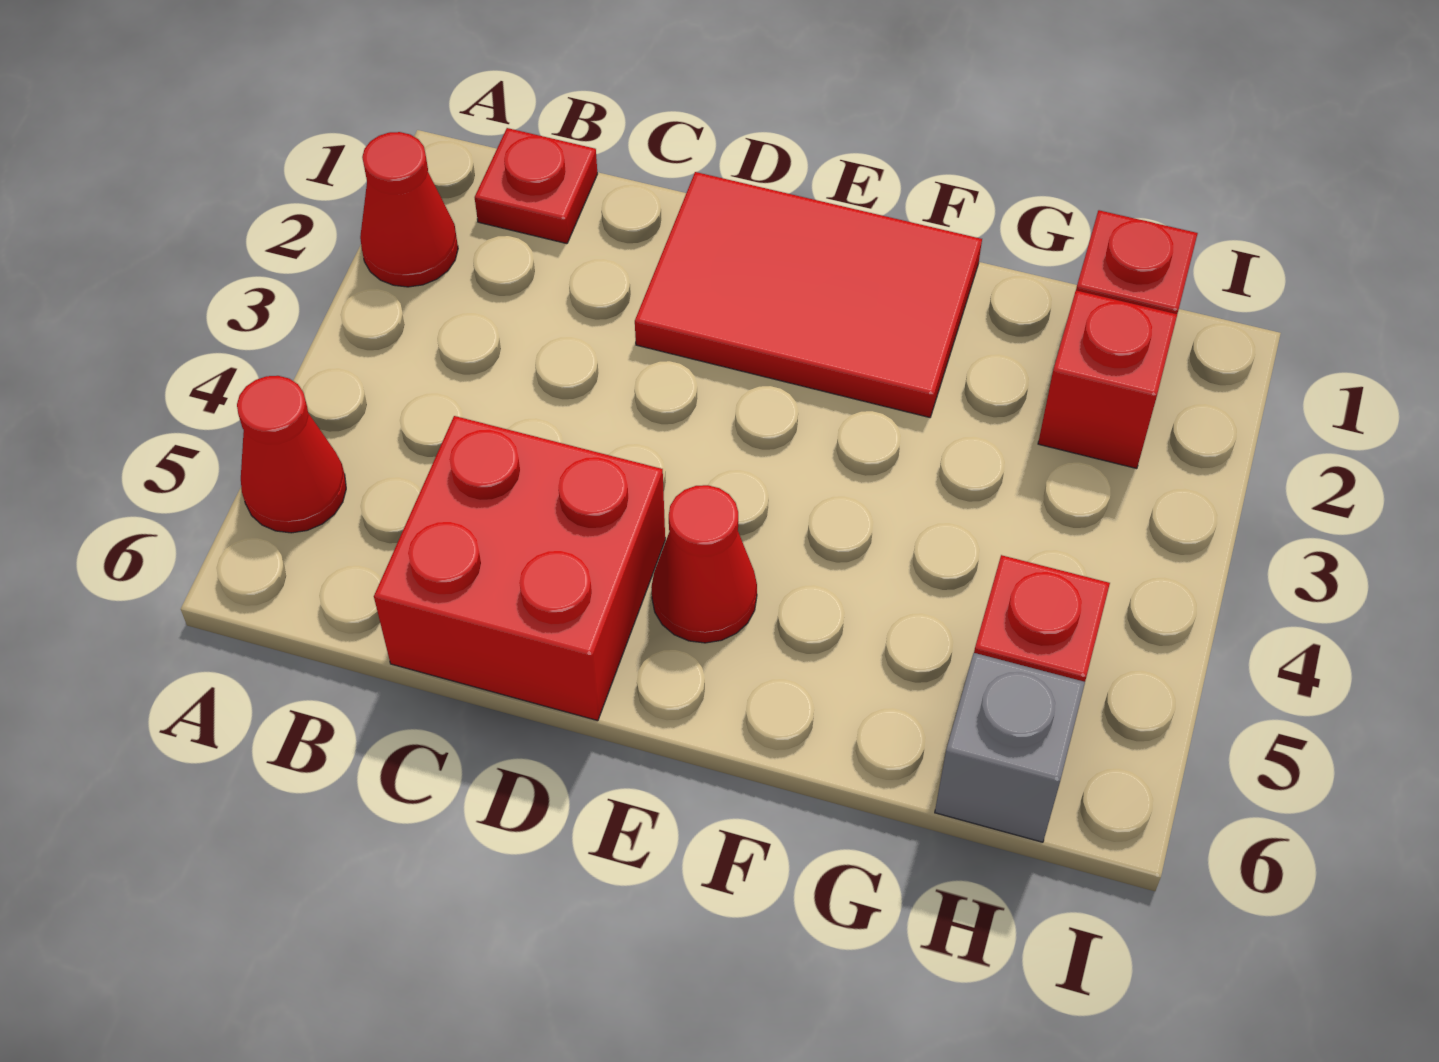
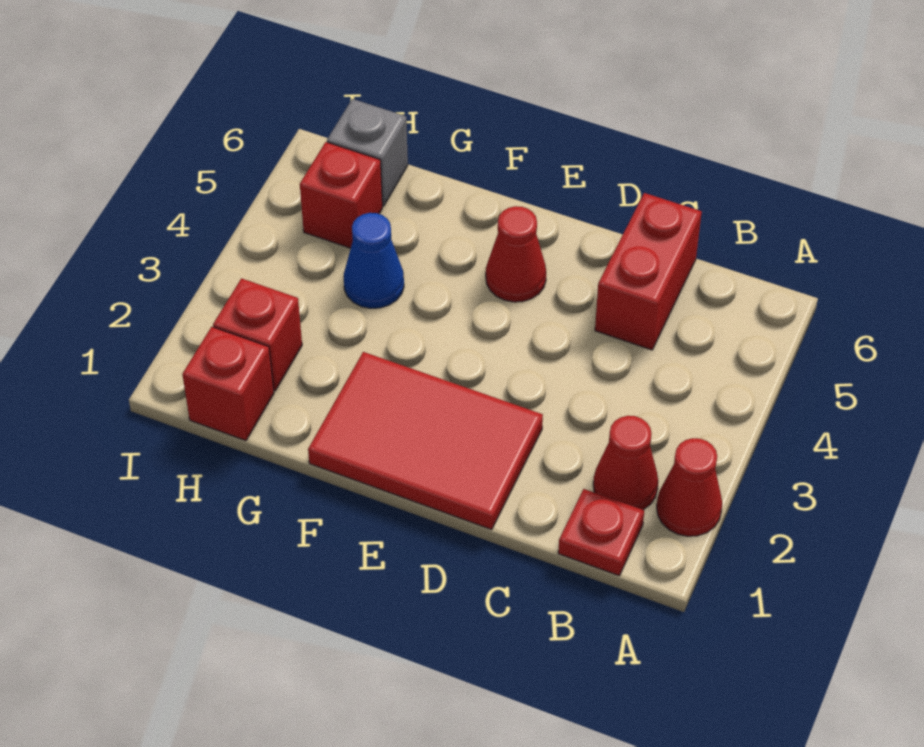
red 1x1 cone [237,376,346,533] -> red 1x1 cone moved to [593,416,658,510]
red 2x2 brick [374,416,665,721] -> red 1x2 brick [595,193,702,350]
none -> blue 1x1 cone [344,213,404,308]

